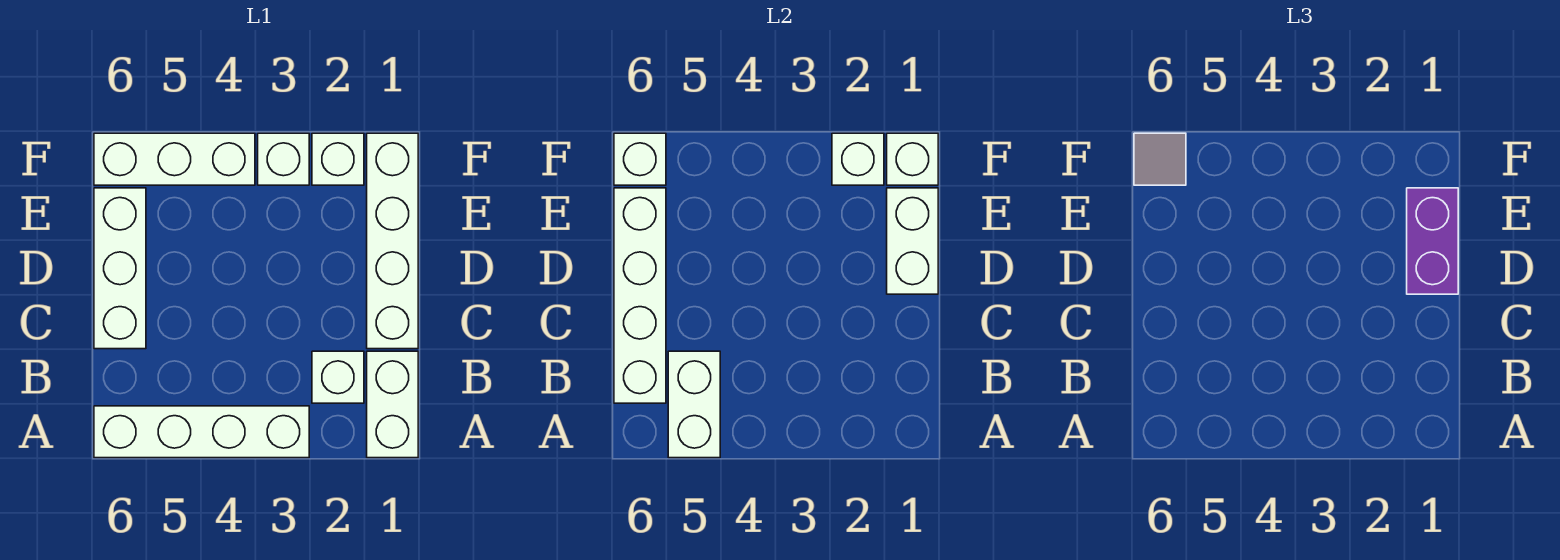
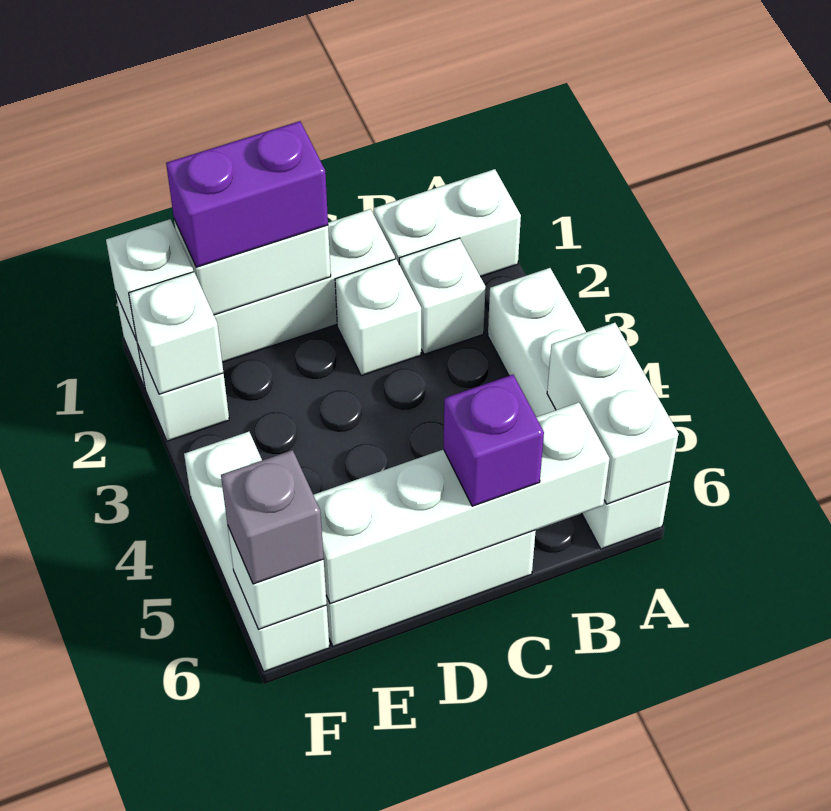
white 1x2 brick [668,351,720,458] -> white 1x2 brick turned to [547,323,678,504]
none -> purple 1x1 brick [443,375,544,506]
white 1x1 brick [258,133,309,185] -> white 1x1 brick moved to [335,259,421,376]
grey 1x1 tile [1134,133,1186,185] -> grey 1x1 brick [221,450,324,584]

